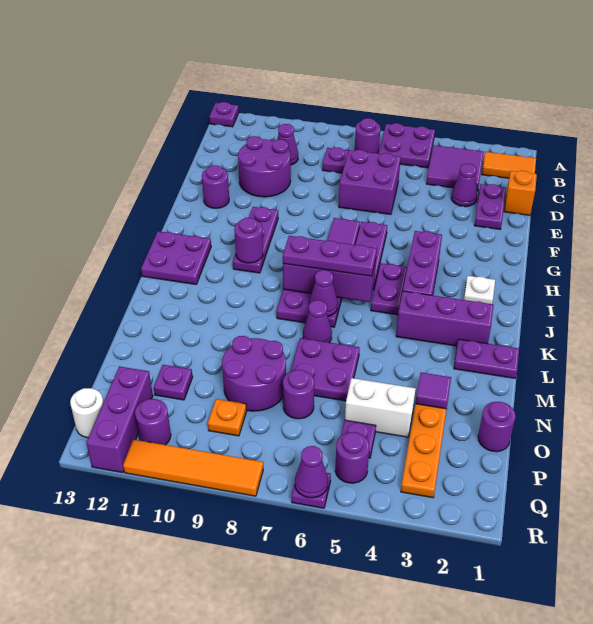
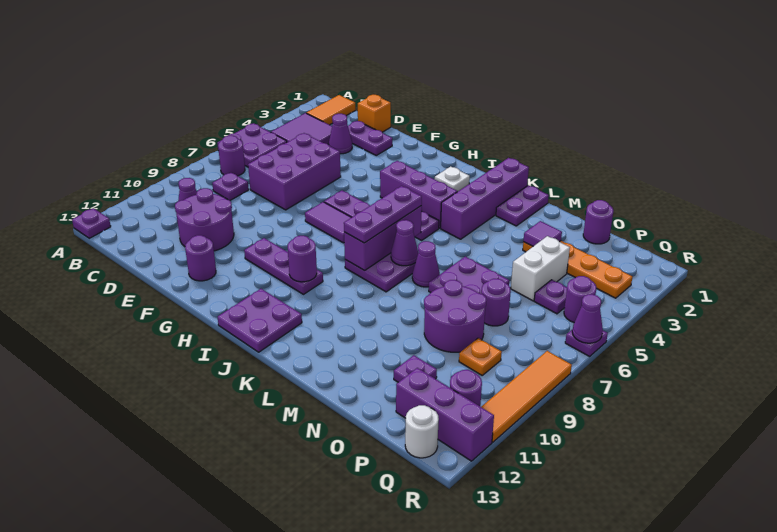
purple 2x2 brick [339,150,401,215] -> purple 2x3 brick [248,133,341,210]
purple 1x3 brick [396,291,494,346] -> purple 1x4 brick [441,158,529,239]

